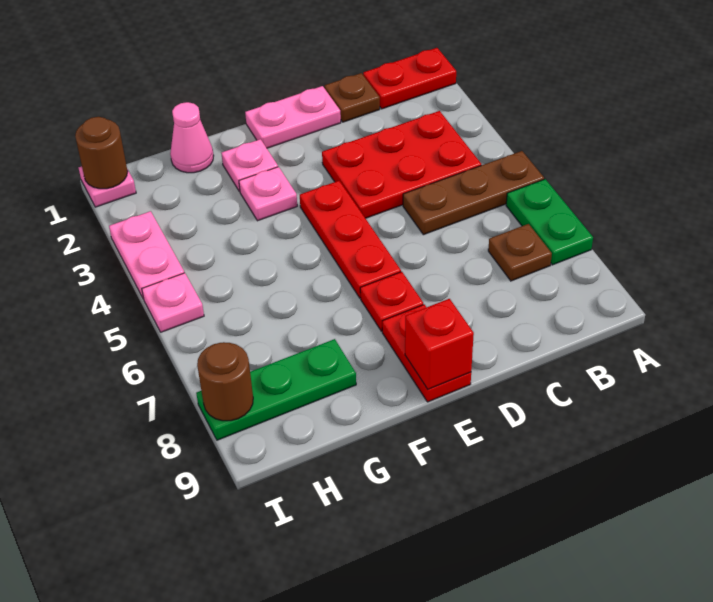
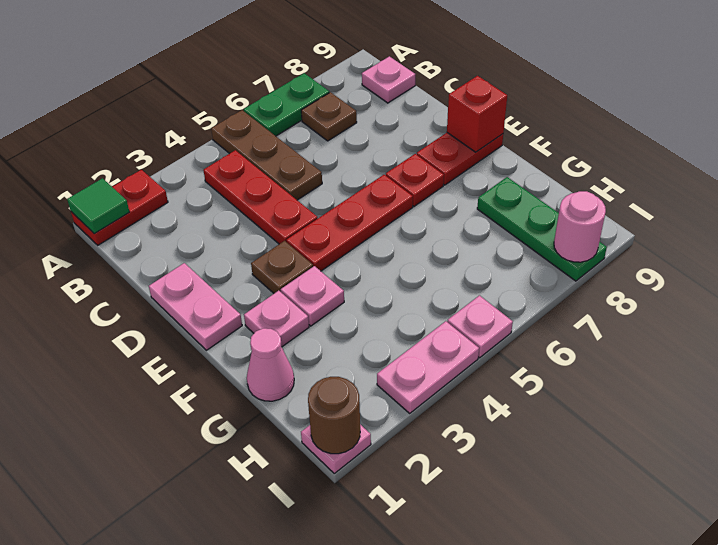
red 1x2 plate [363,48,456,109] -> red 1x2 plate turned to [71,170,168,245]
none -> green 1x1 tile [67,178,129,234]
red 2x3 plate [322,111,481,218] -> red 1x3 plate [203,150,318,244]
none -> pink 1x1 plate [362,56,415,103]
brown 1x1 plate [325,73,380,122] -> brown 1x1 plate moved to [251,241,313,293]
brown 1x1 round brick [197,342,253,421] -> pink 1x1 round brick [554,191,606,262]

